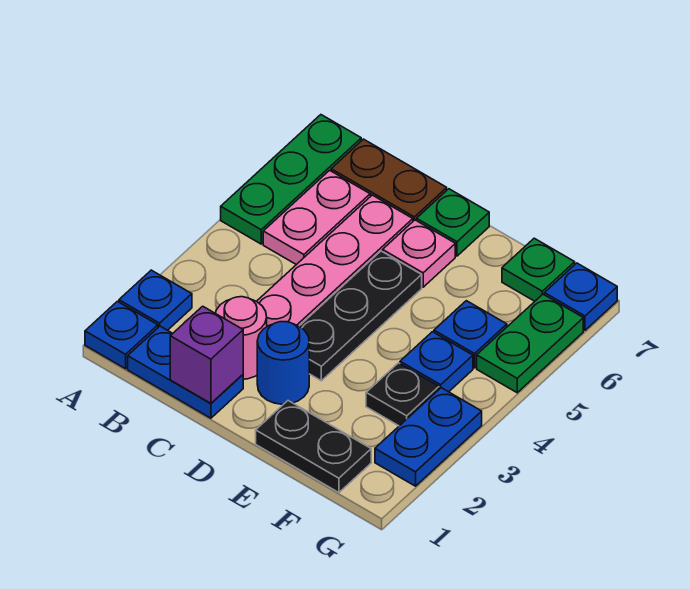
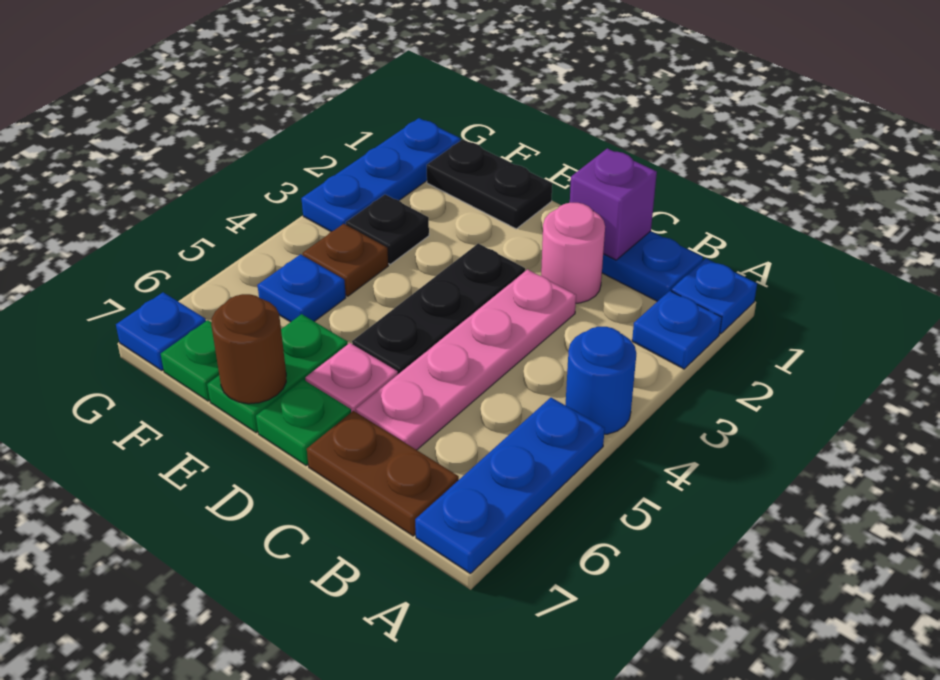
green 1x3 plate [221,115,361,244] -> blue 1x3 plate [415,398,605,573]
pink 1x2 plate [263,170,370,265] -> none
blue 1x1 round brick [257,322,309,404] -> blue 1x1 round brick moved to [565,327,636,434]
none -> brown 1x1 round brick [211,294,286,404]
blue 1x1 plate [400,332,473,392] -> brown 1x1 plate [303,224,388,296]
blue 1x2 plate [375,388,482,486] -> blue 1x3 plate [301,118,460,232]
green 1x2 plate [477,294,583,393] -> green 1x2 plate moved to [207,314,348,433]

